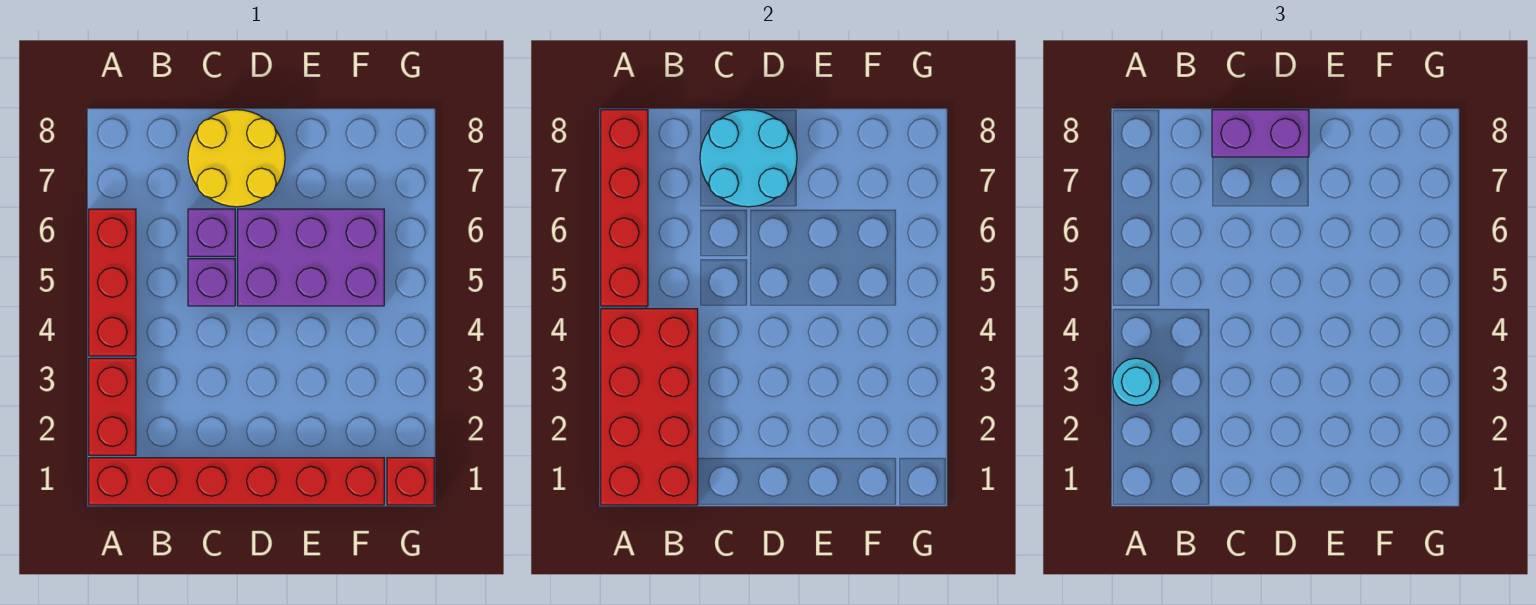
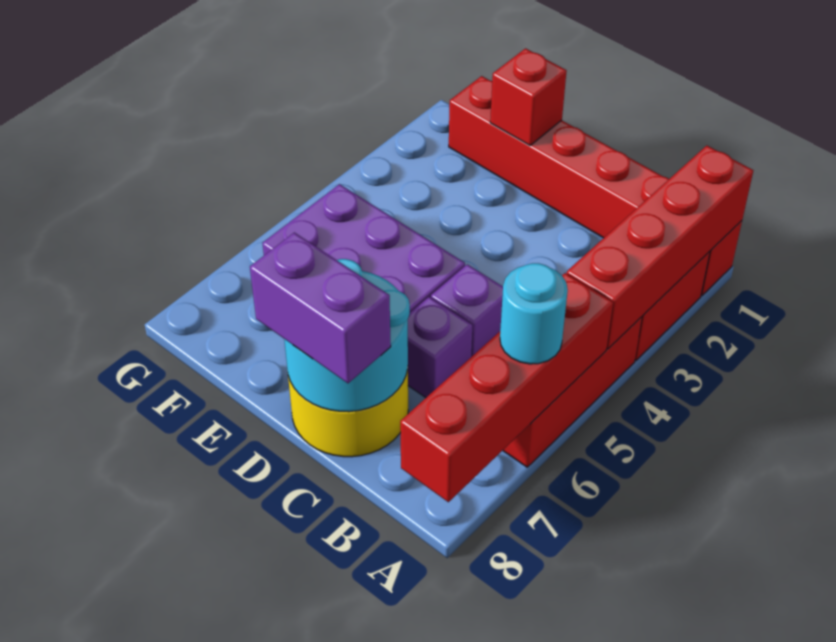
red 2x4 brick [601,309,698,505] -> red 1x4 brick [567,146,753,349]
cyan 1x1 round brick [1113,358,1160,406] -> cyan 1x1 round brick moved to [500,263,568,364]
red 1x1 brick [387,458,434,505] -> red 1x1 brick moved to [490,48,567,145]

